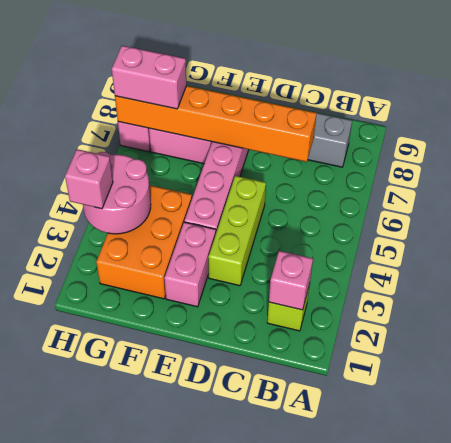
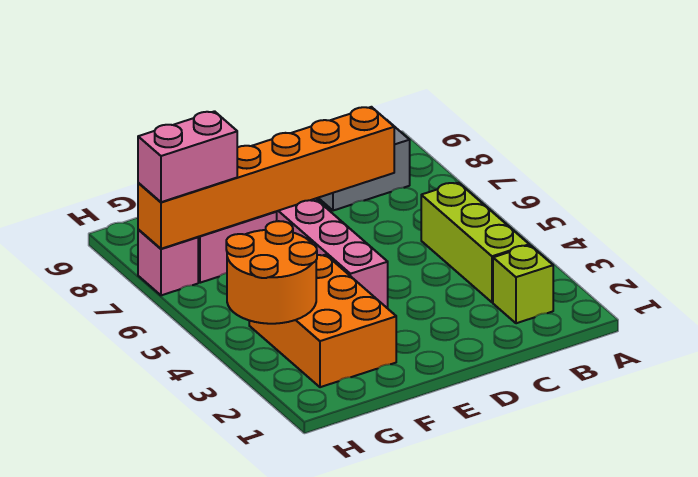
pink 1x1 brick [269,251,313,310] -> none
lime 1x3 brick [208,176,266,286] -> lime 1x3 brick moved to [421,183,529,302]
pink 1x2 brick [164,222,216,307] -> none
pink 2x2 round brick [83,152,151,234] -> orange 2x2 round brick [226,221,317,324]
pink 1x1 brick [65,149,113,209] -> none

